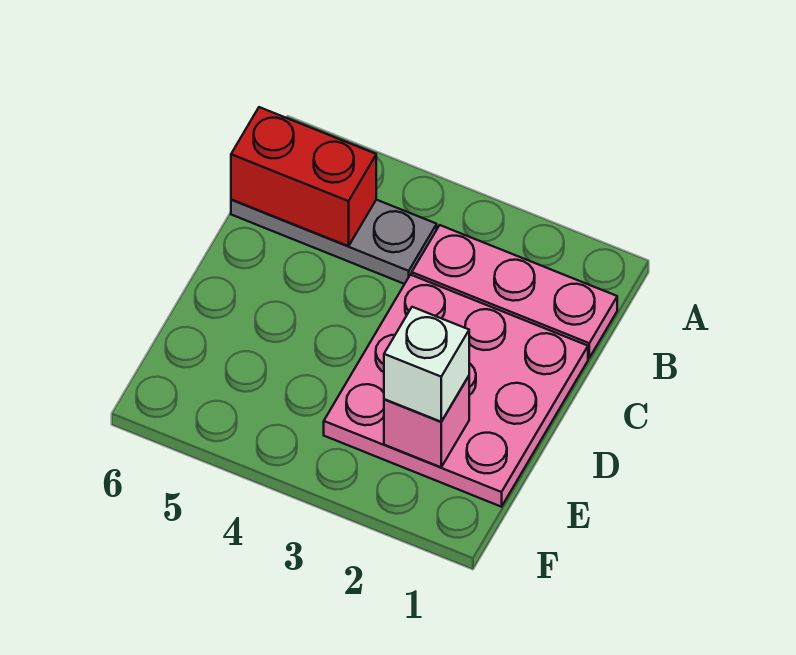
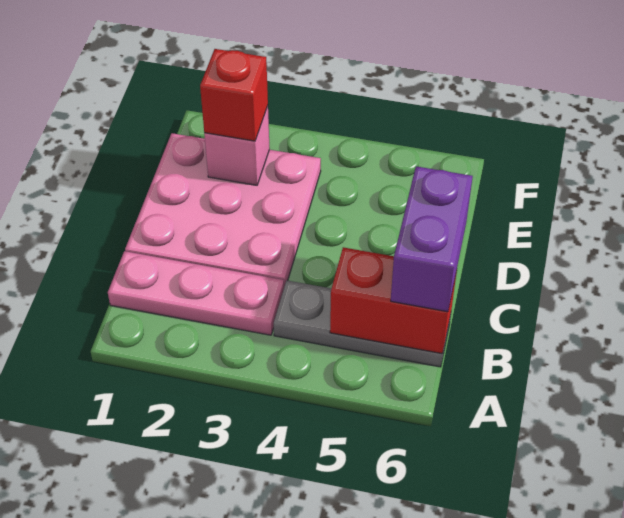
none -> purple 1x2 brick [391,166,473,312]
white 1x1 brick [384,307,469,422] -> red 1x1 brick [200,49,268,141]

